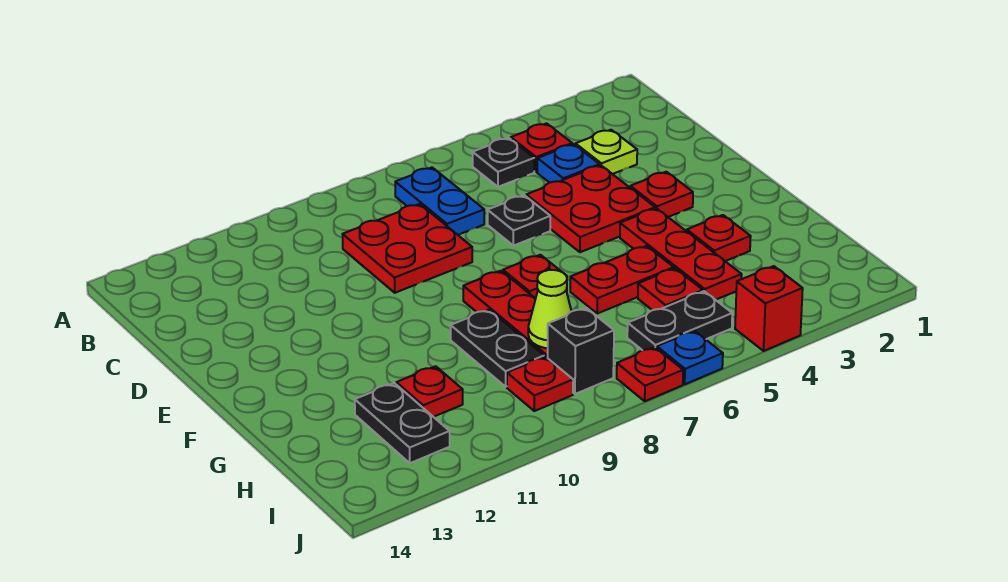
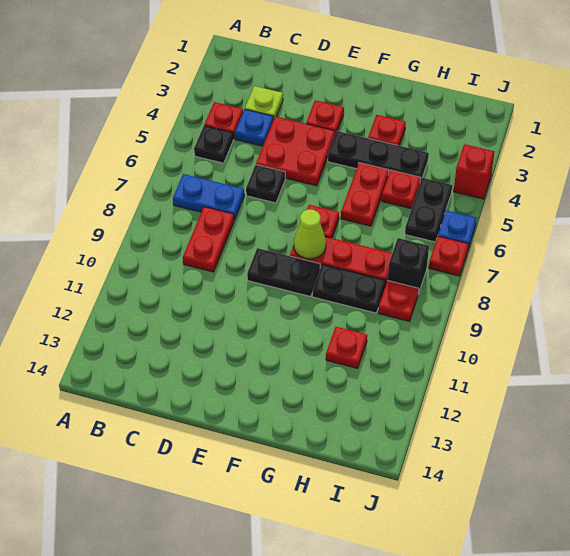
red 2x2 plate [342,204,472,293] -> red 1x2 plate [183,207,234,272]
red 1x3 plate [620,208,742,300] -> black 1x3 plate [328,131,429,182]
lime 1x1 cone [528,270,571,348] -> lime 1x1 cone moved to [294,209,326,259]
black 1x2 plate [355,383,450,463] -> black 1x2 plate moved to [247,248,320,297]

